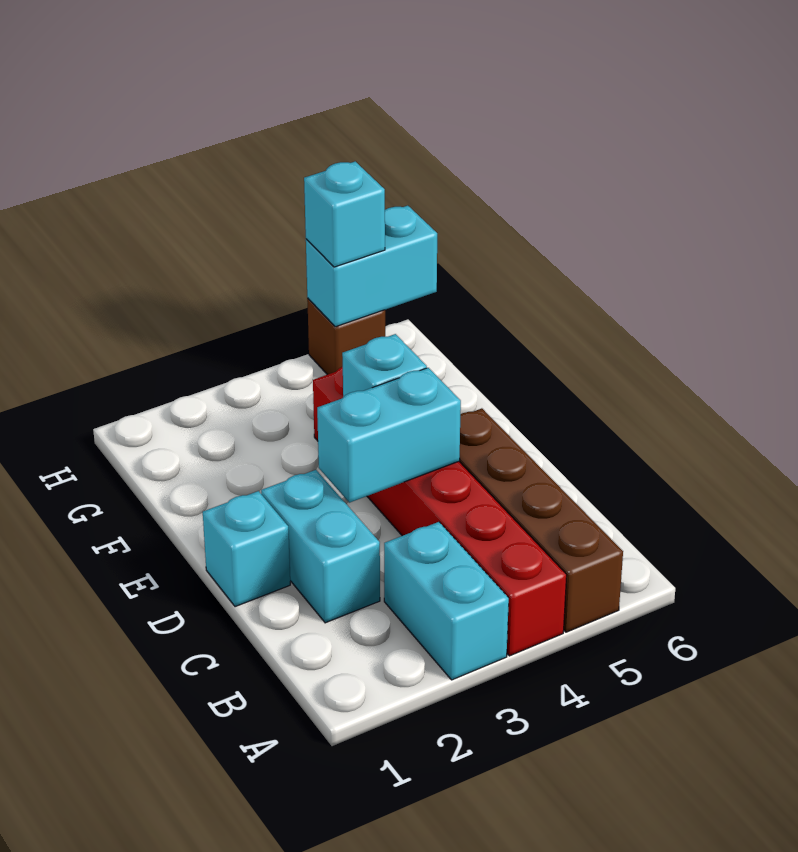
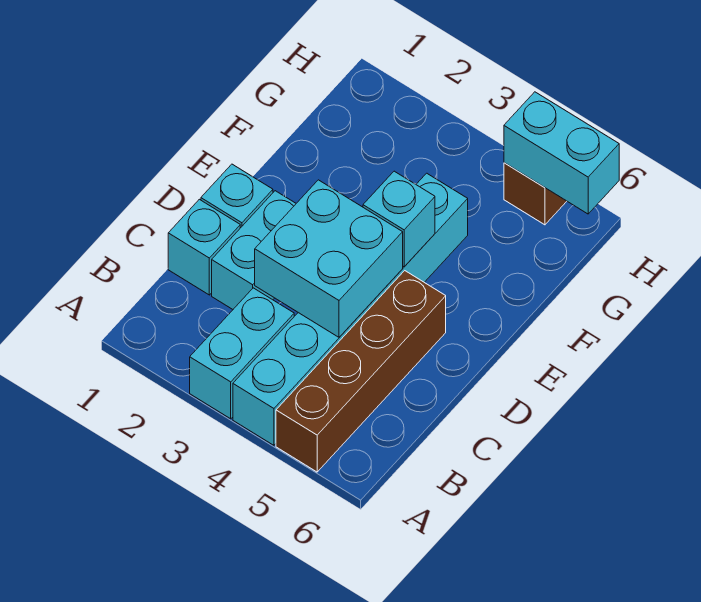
red 1x6 brick [313,367,567,656] -> cyan 1x6 brick [233,173,468,445]
cyan 1x2 brick [317,368,461,503] -> cyan 2x2 brick [255,180,403,337]
cyan 1x1 brick [304,161,385,267] -> cyan 1x1 brick moved to [168,199,240,295]

